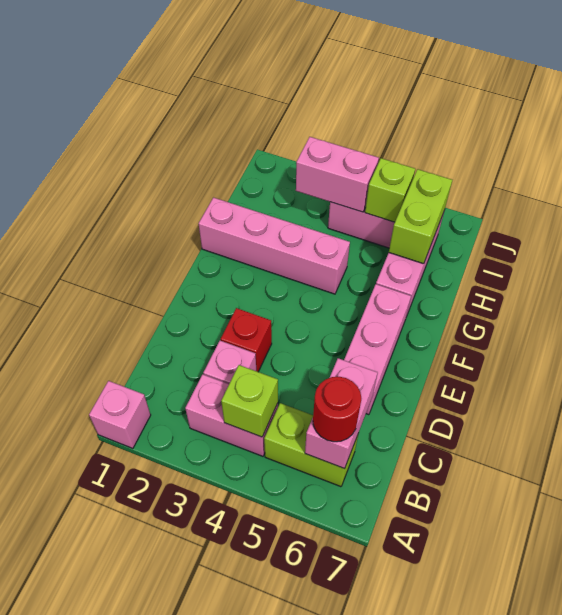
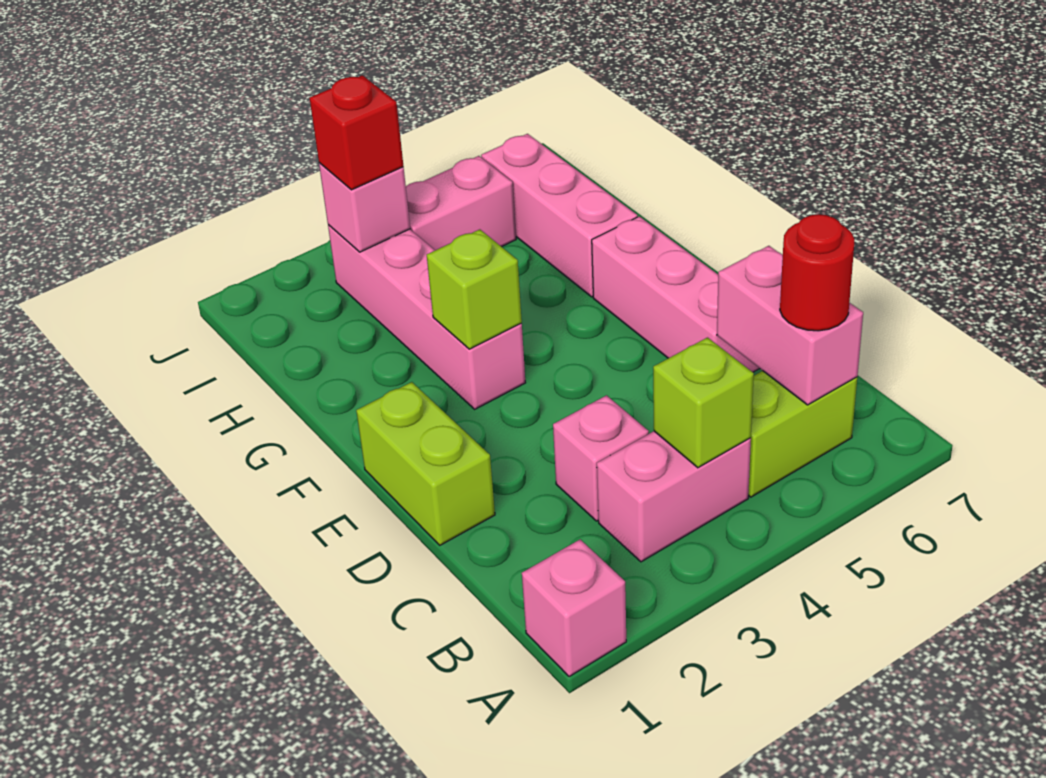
red 1x1 brick [221,308,272,372] -> red 1x1 brick moved to [310,75,403,190]
pink 1x4 brick [199,198,350,294] -> pink 1x4 brick turned to [328,225,525,409]
lime 1x2 brick [389,169,452,264] -> lime 1x2 brick moved to [356,382,495,545]
pink 1x2 brick [296,137,379,212] -> pink 1x1 brick [319,163,410,252]
lime 1x1 brick [365,158,415,222] -> lime 1x1 brick moved to [427,229,522,349]

